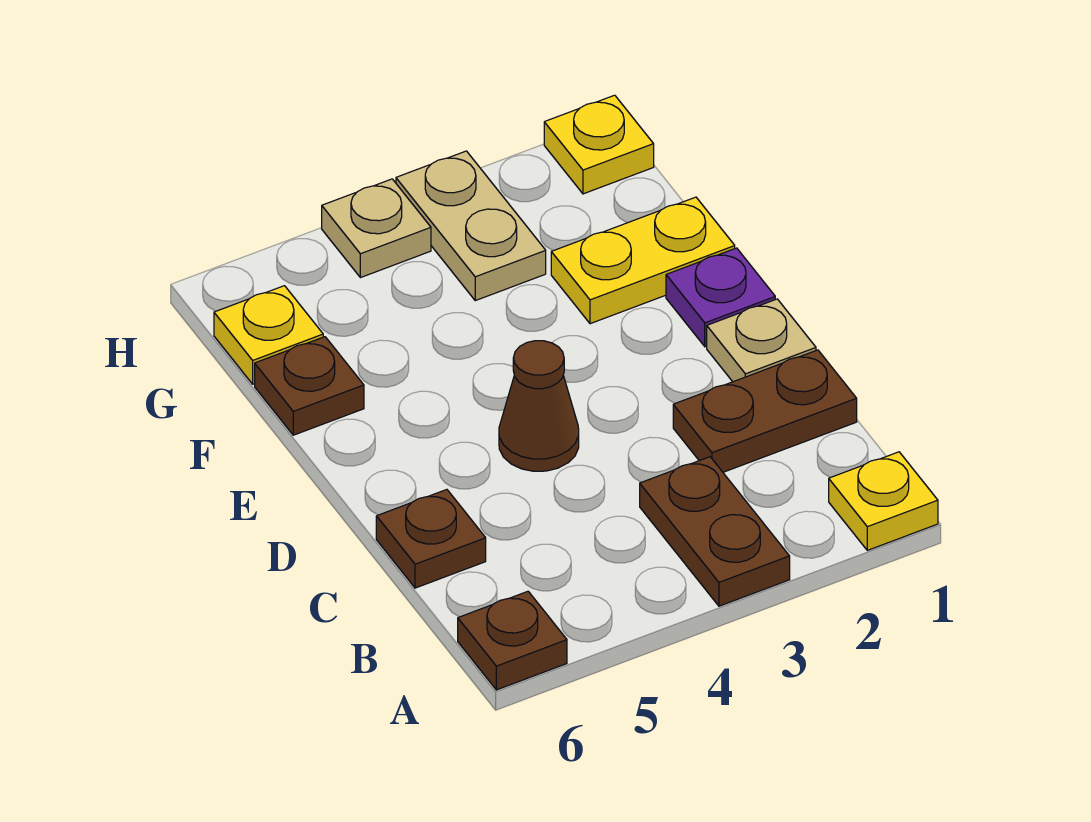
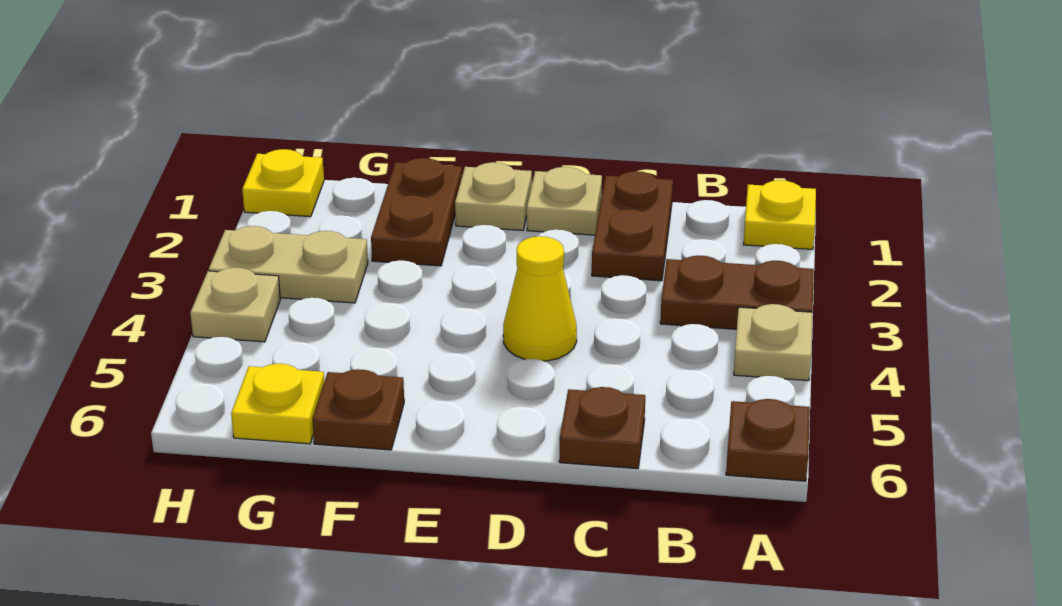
none -> tan 1x1 plate [734,304,813,381]
brown 1x1 cone [499,341,579,471] -> yellow 1x1 cone [503,236,577,361]
purple 1x1 plate [666,248,775,347] -> tan 1x1 plate [455,162,532,230]
yellow 1x2 plate [551,197,735,324] -> brown 1x2 plate [371,158,462,266]

